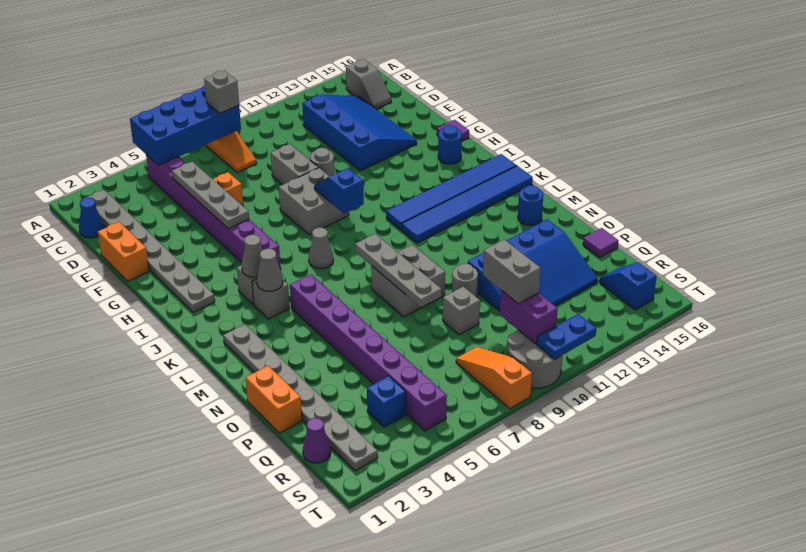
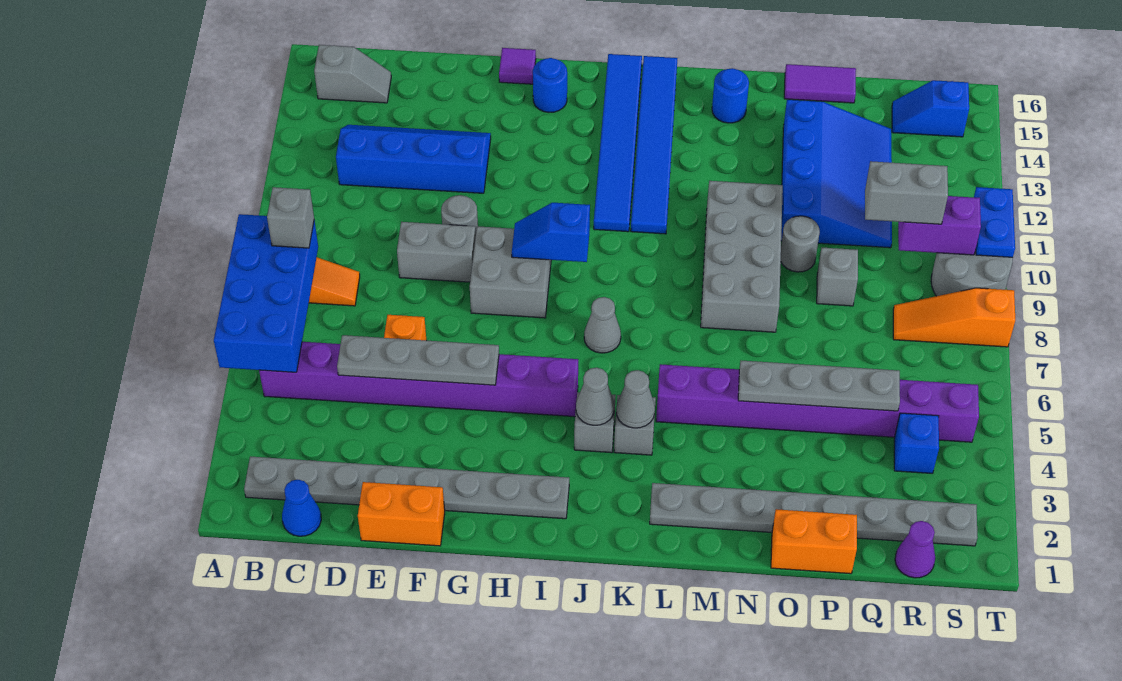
blue 3x4 slope [302,94,417,171] -> blue 2x4 slope [336,125,491,193]
grey 1x4 plate [355,234,441,307] -> grey 1x4 plate moved to [738,361,900,411]
grey 2x2 brick [371,245,445,317] -> grey 2x4 brick [701,181,783,332]
purple 1x1 tile [583,228,619,257] -> purple 1x2 tile [784,64,856,103]

